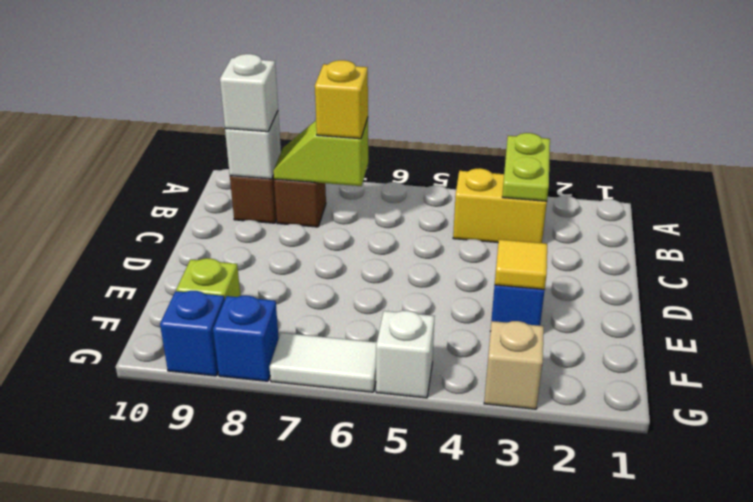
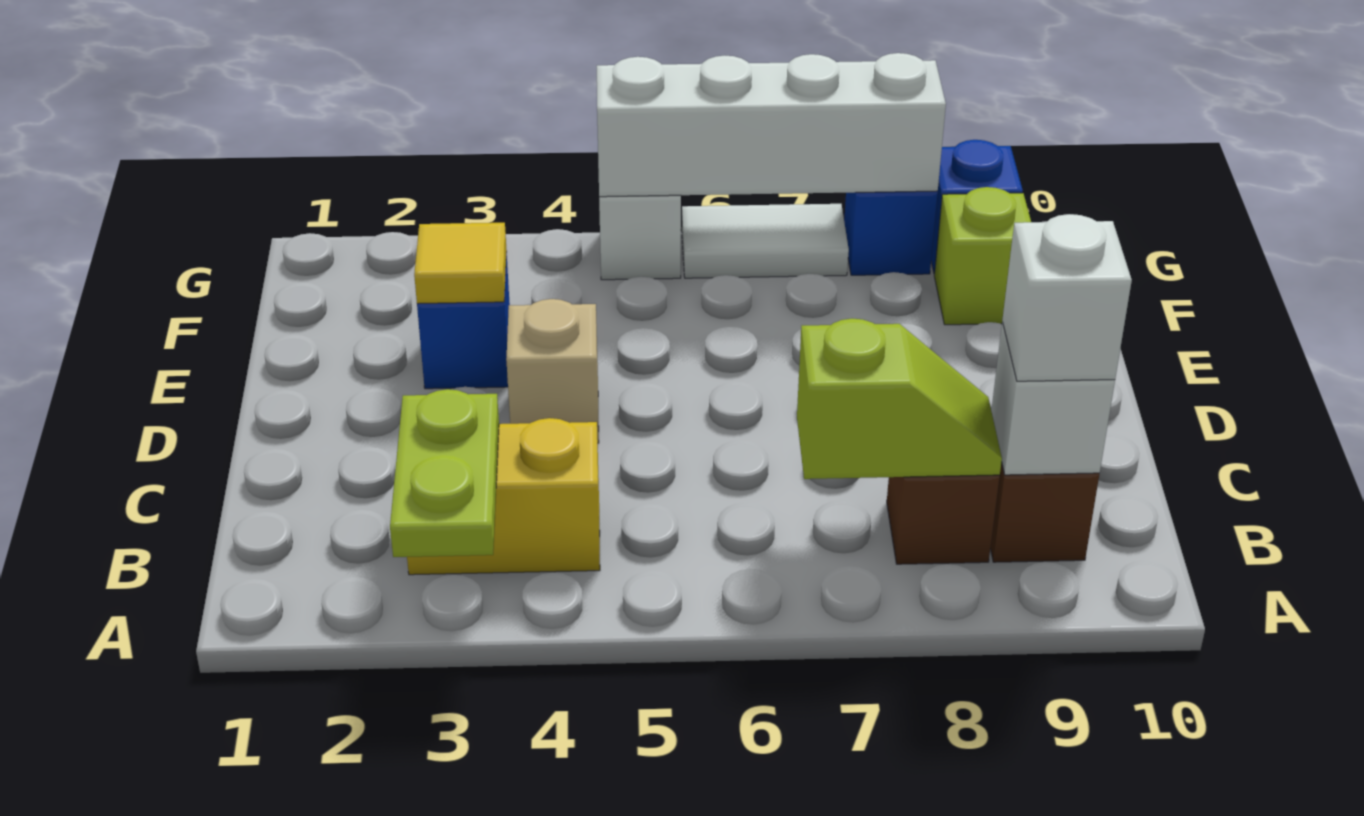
yellow 1x1 brick [315,60,368,139] -> none
tan 1x1 brick [484,321,544,409] -> tan 1x1 brick moved to [506,299,599,443]
none -> white 1x4 brick [597,53,946,197]

